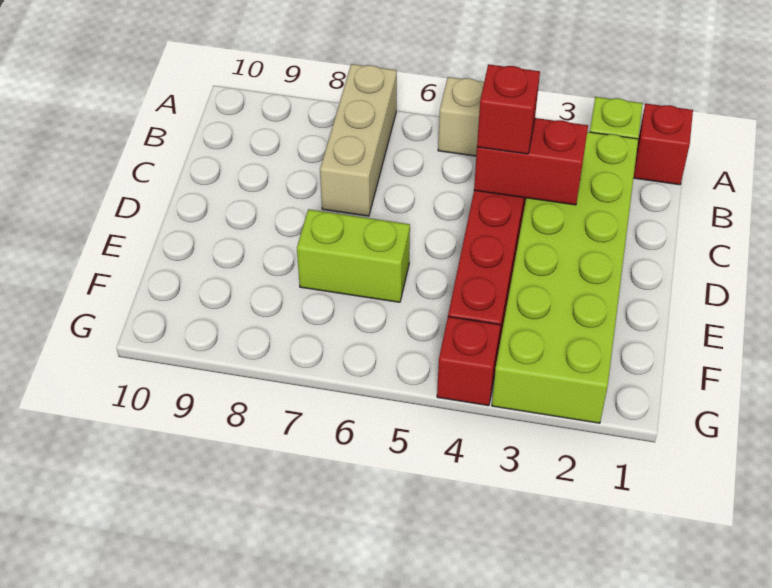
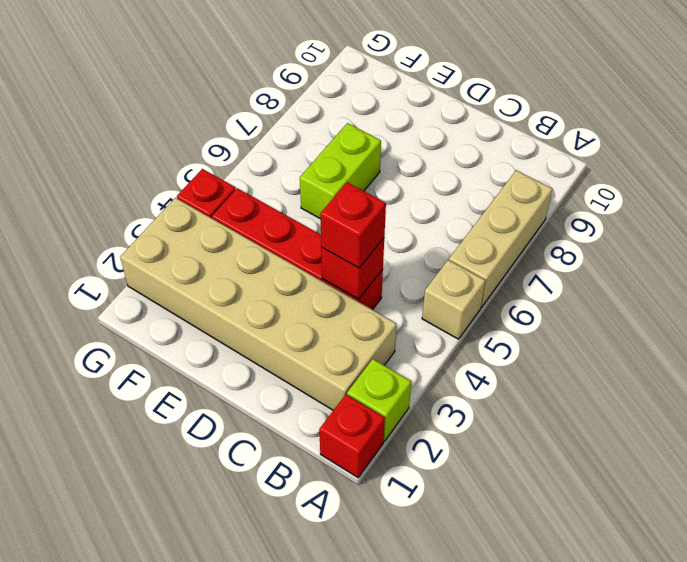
tan 1x3 brick [320,64,397,216] -> tan 1x3 brick turned to [449,170,552,307]
lime 2x6 brick [492,132,638,423] -> tan 2x6 brick [120,198,397,410]
red 1x2 brick [474,118,588,205] -> red 1x1 brick [321,238,384,299]

